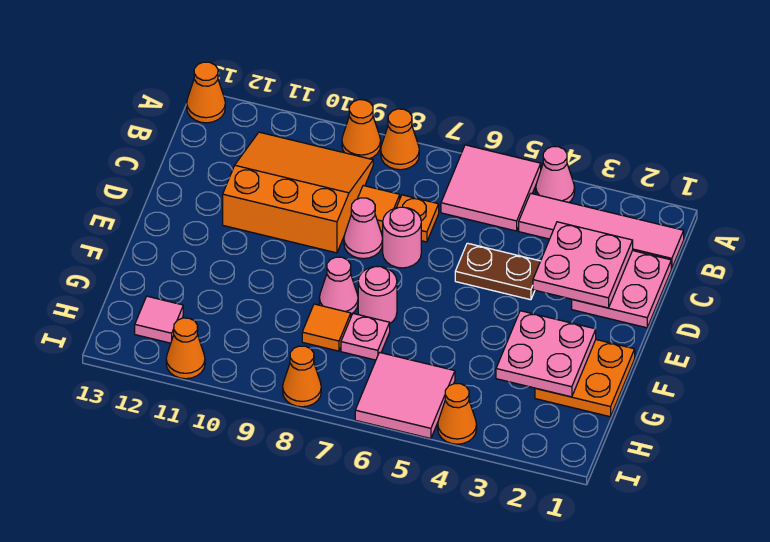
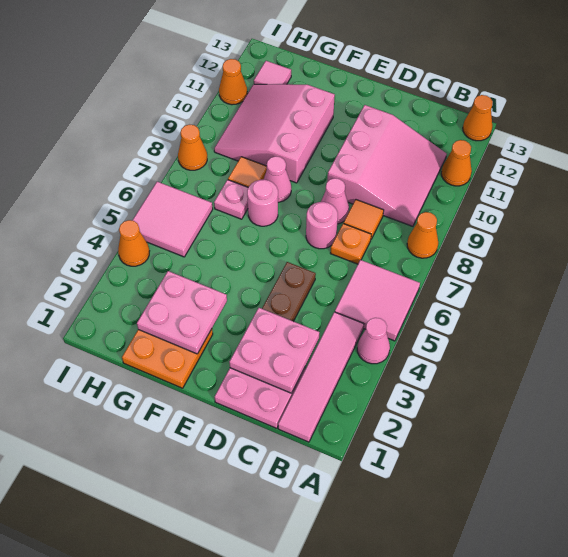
orange 1x1 cone [342,100,381,159] -> orange 1x1 cone moved to [441,140,472,186]
orange 3x3 slope [223,132,373,253] -> pink 3x3 slope [327,105,447,226]
none -> pink 3x3 slope [214,84,335,183]

